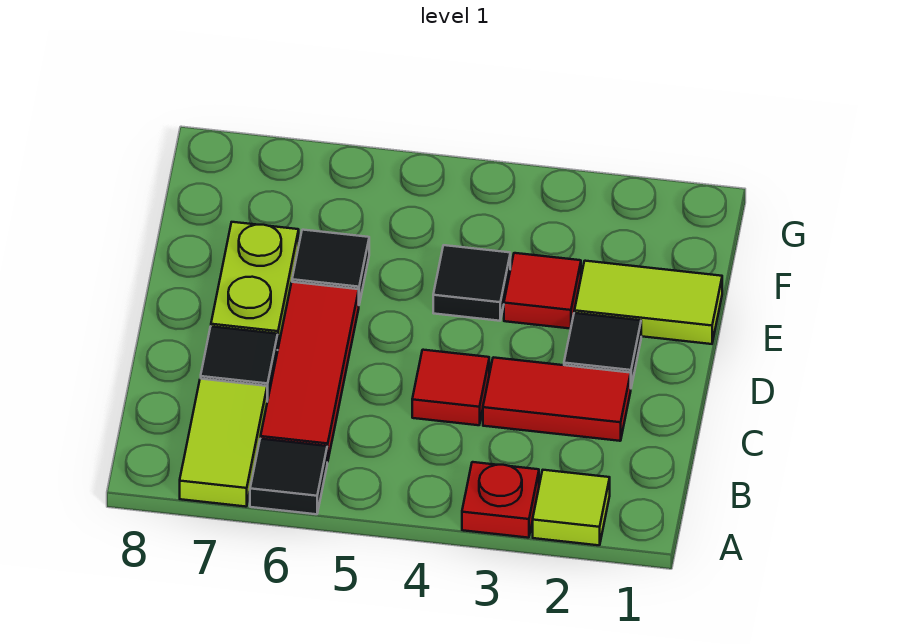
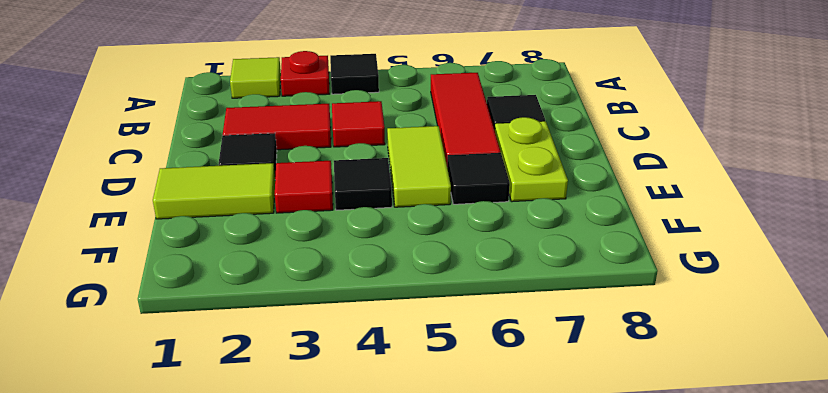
black 1x1 tile [250,438,327,514] -> black 1x1 tile moved to [330,54,379,94]
lime 1x2 tile [180,379,267,507] -> lime 1x2 tile moved to [387,126,451,207]

